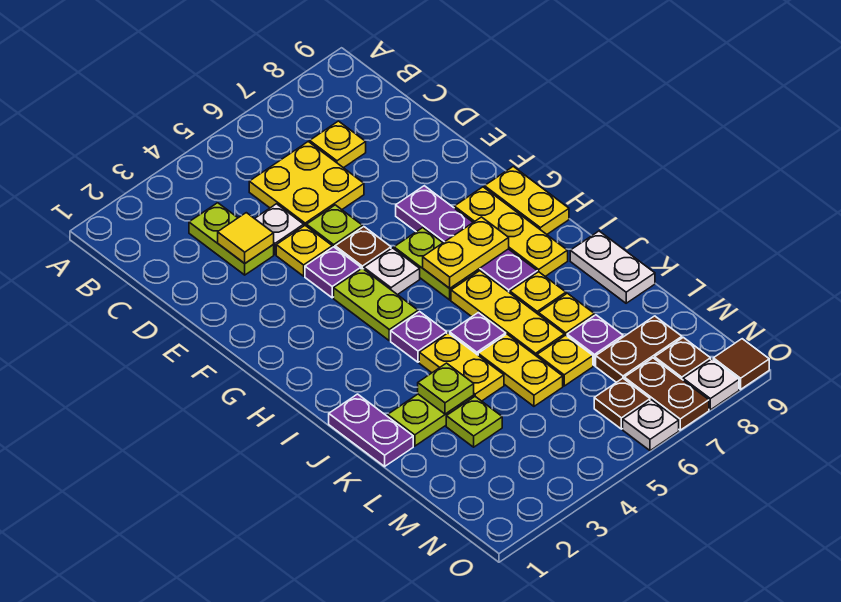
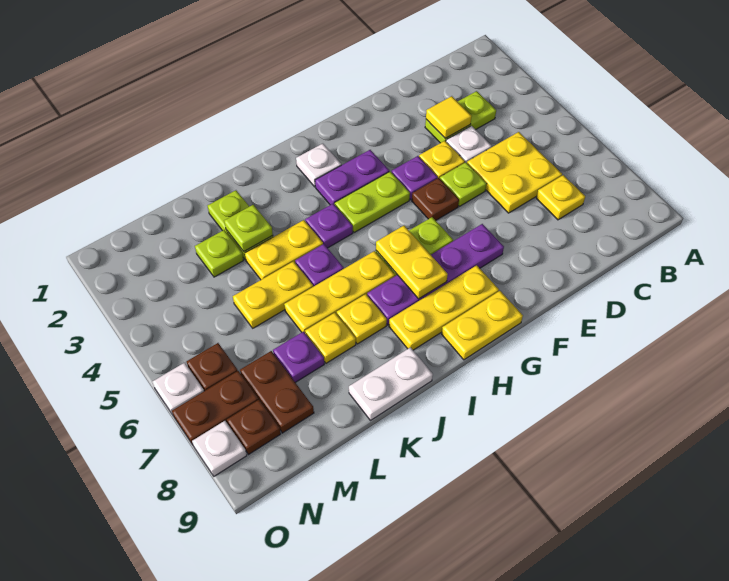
white 1x1 plate [364,248,420,295] -> white 1x1 plate moved to [296,144,341,187]
purple 1x2 plate [329,394,413,466] -> purple 1x2 plate moved to [315,150,389,205]
yellow 1x1 plate [537,335,593,386] -> none
brown 1x1 tile [713,339,769,389] -> none

